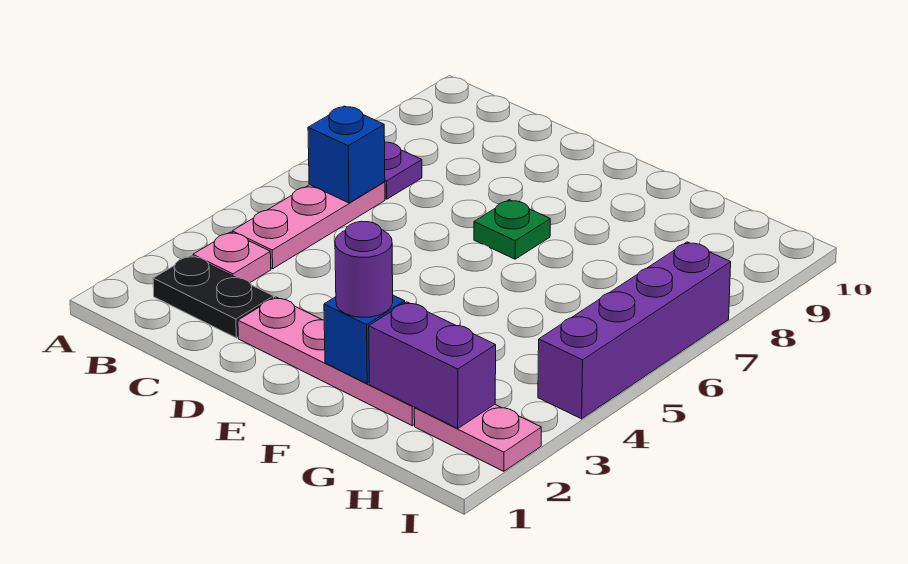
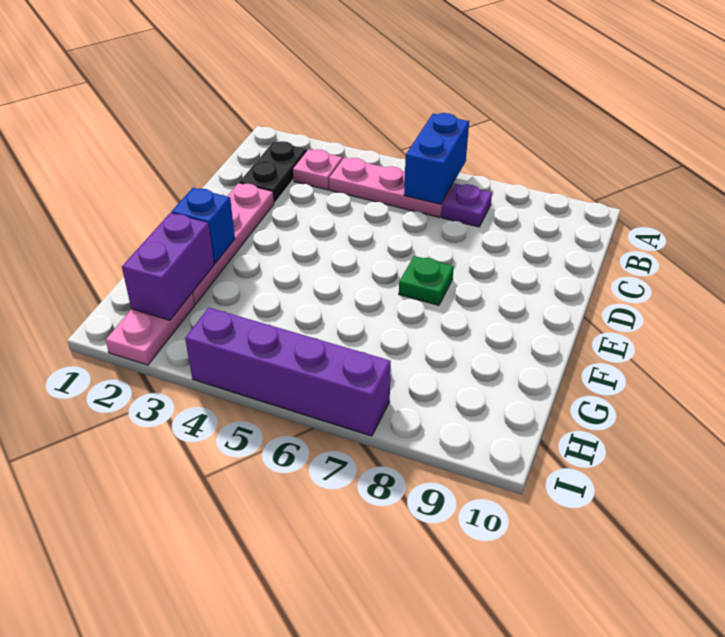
blue 1x1 brick [308,106,385,203] -> blue 1x2 brick [404,113,469,204]
purple 1x1 round brick [335,221,393,317] -> none

